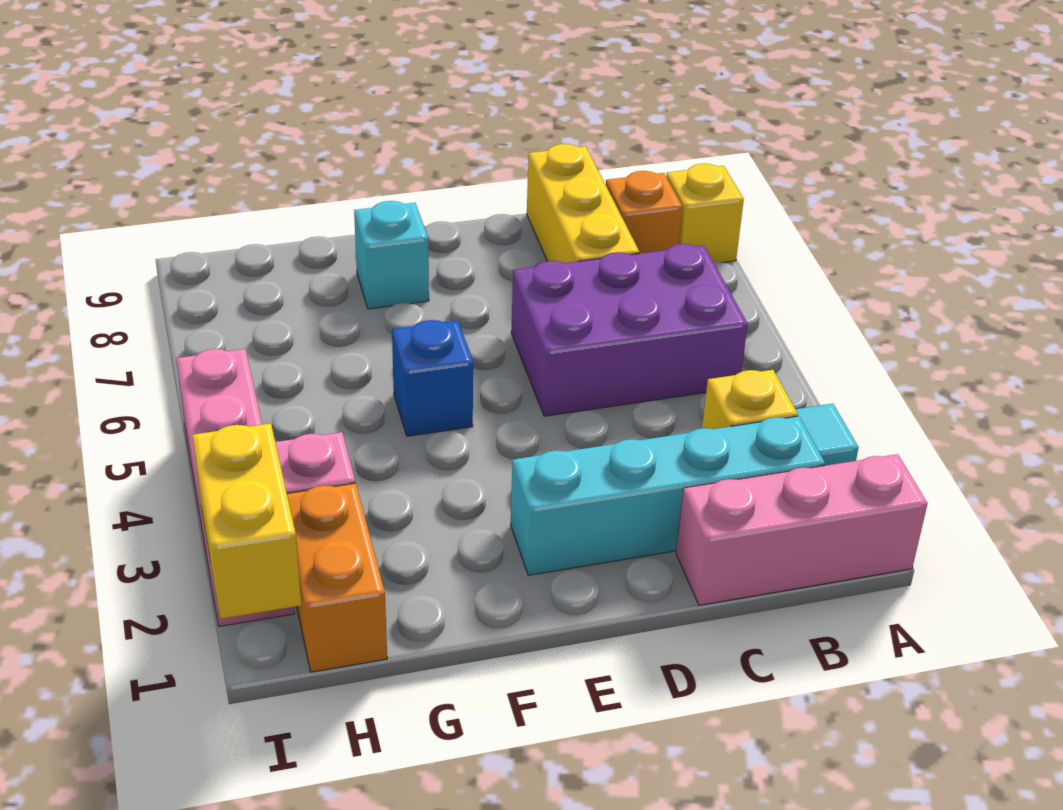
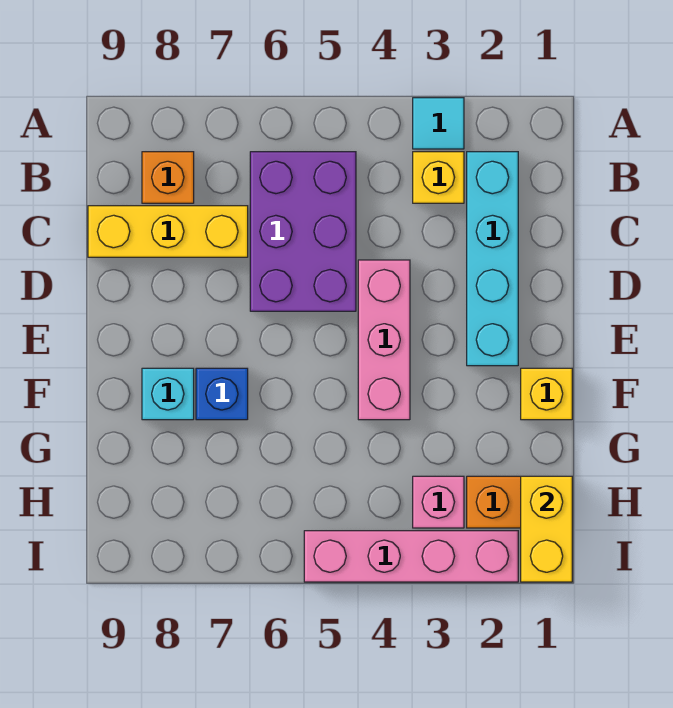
pink 1x3 brick [676,454,928,605] -> pink 1x3 brick moved to [358,260,410,420]
yellow 1x1 brick [666,164,744,263] -> yellow 1x1 brick moved to [521,368,572,420]
blue 1x1 brick [392,320,473,436] -> blue 1x1 brick moved to [196,368,248,420]
yellow 1x2 brick [192,423,301,619] -> yellow 1x2 brick turned to [521,476,572,582]

